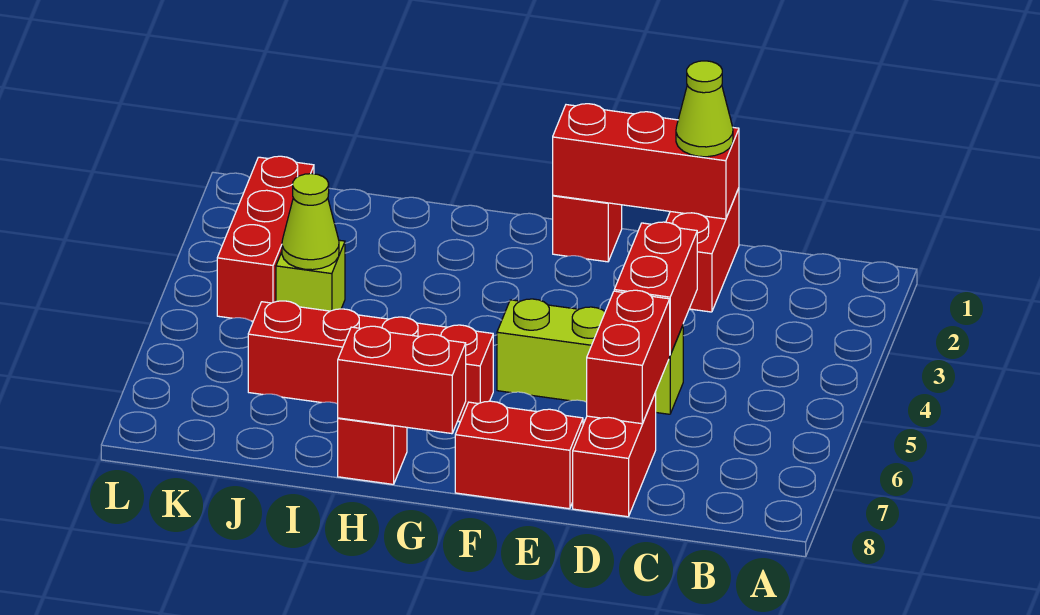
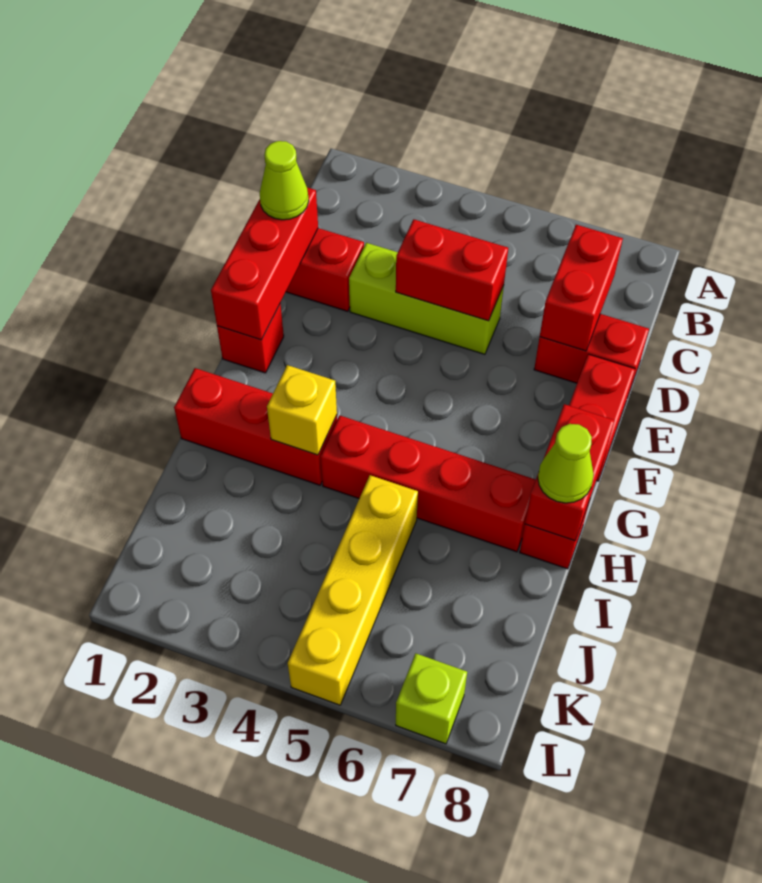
lime 1x3 brick [497,299,683,414] -> lime 1x3 brick turned to [349,243,504,354]
red 1x2 brick [587,290,670,424] -> red 1x2 brick turned to [540,225,623,351]
red 1x4 brick [248,301,493,422] -> red 1x4 brick turned to [321,415,536,552]
none -> yellow 1x1 brick [267,365,337,455]
none -> yellow 1x4 brick [288,475,418,705]
lime 1x1 brick [276,240,345,311] -> lime 1x1 brick moved to [396,653,467,744]
lime 1x1 cone [282,174,339,270] -> lime 1x1 cone moved to [538,424,594,503]
red 1x3 brick [217,156,314,321] -> red 1x3 brick moved to [174,368,337,485]

